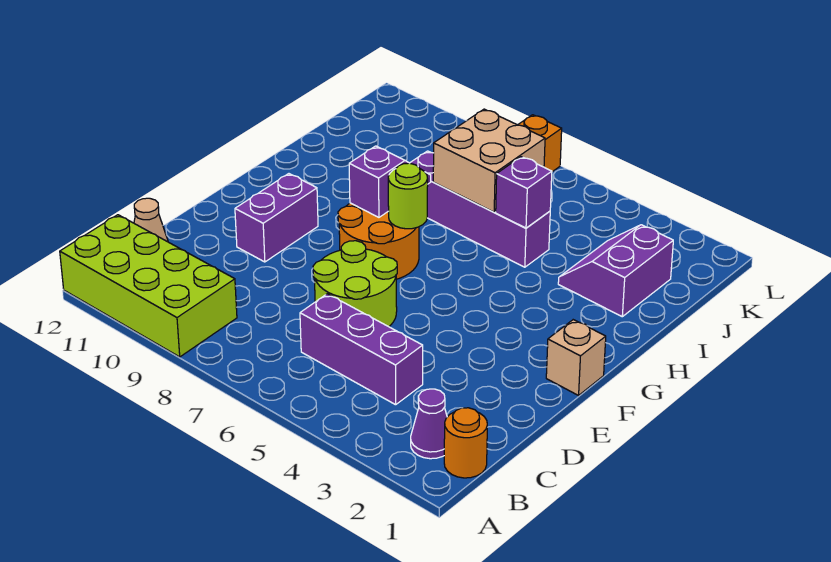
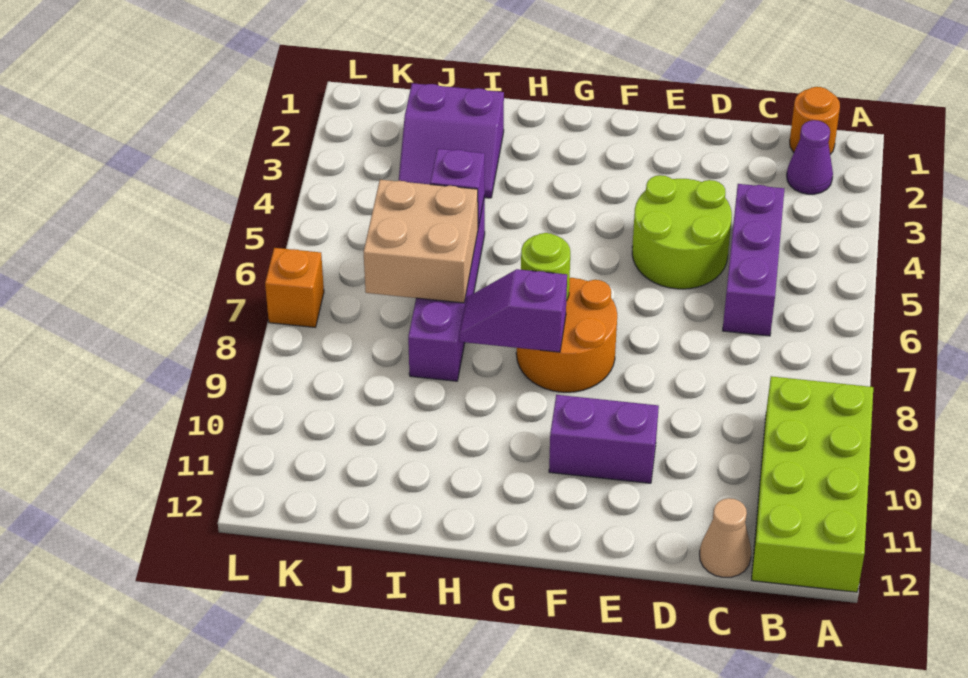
lime 2x2 round brick [313,241,397,327] -> lime 2x2 round brick moved to [632,175,732,289]
tan 1x1 brick [546,320,606,395] -> none

